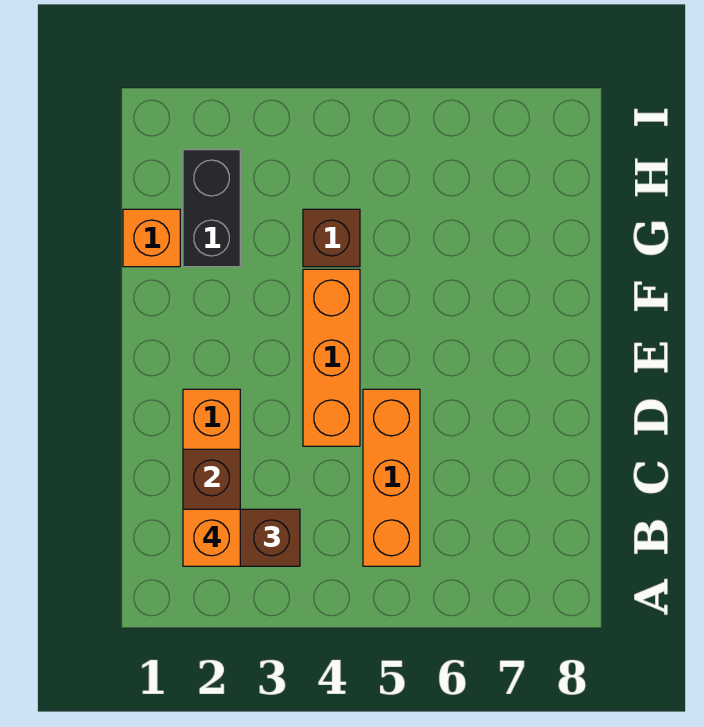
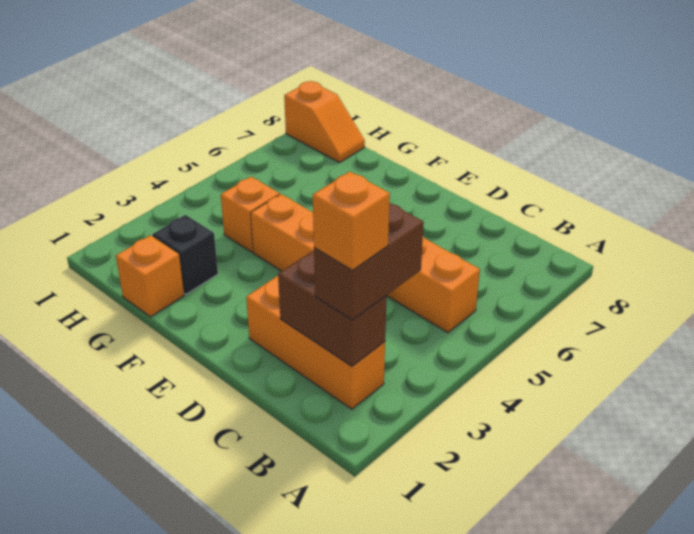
black 1x2 brick [183,150,240,267] -> black 1x1 brick [152,215,218,294]
brown 1x1 brick [303,209,360,267] -> orange 1x1 brick [221,177,280,252]
none -> orange 1x2 slope [284,81,365,163]

